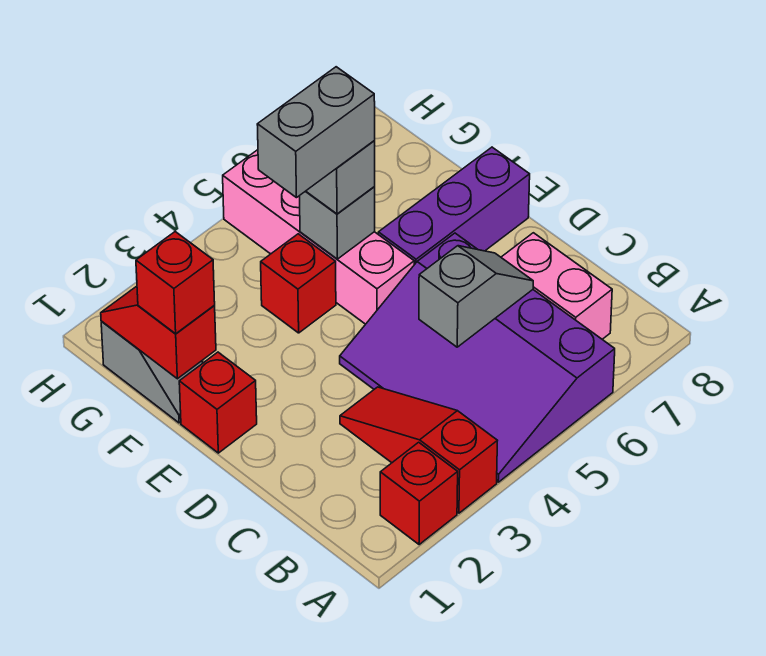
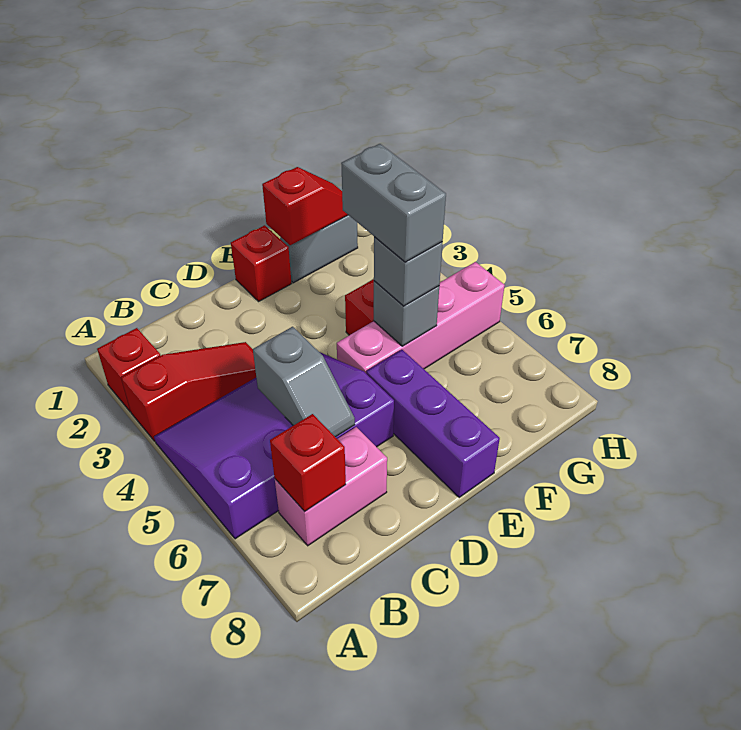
red 1x1 brick [136,232,215,334] -> red 1x1 brick moved to [270,414,346,511]

